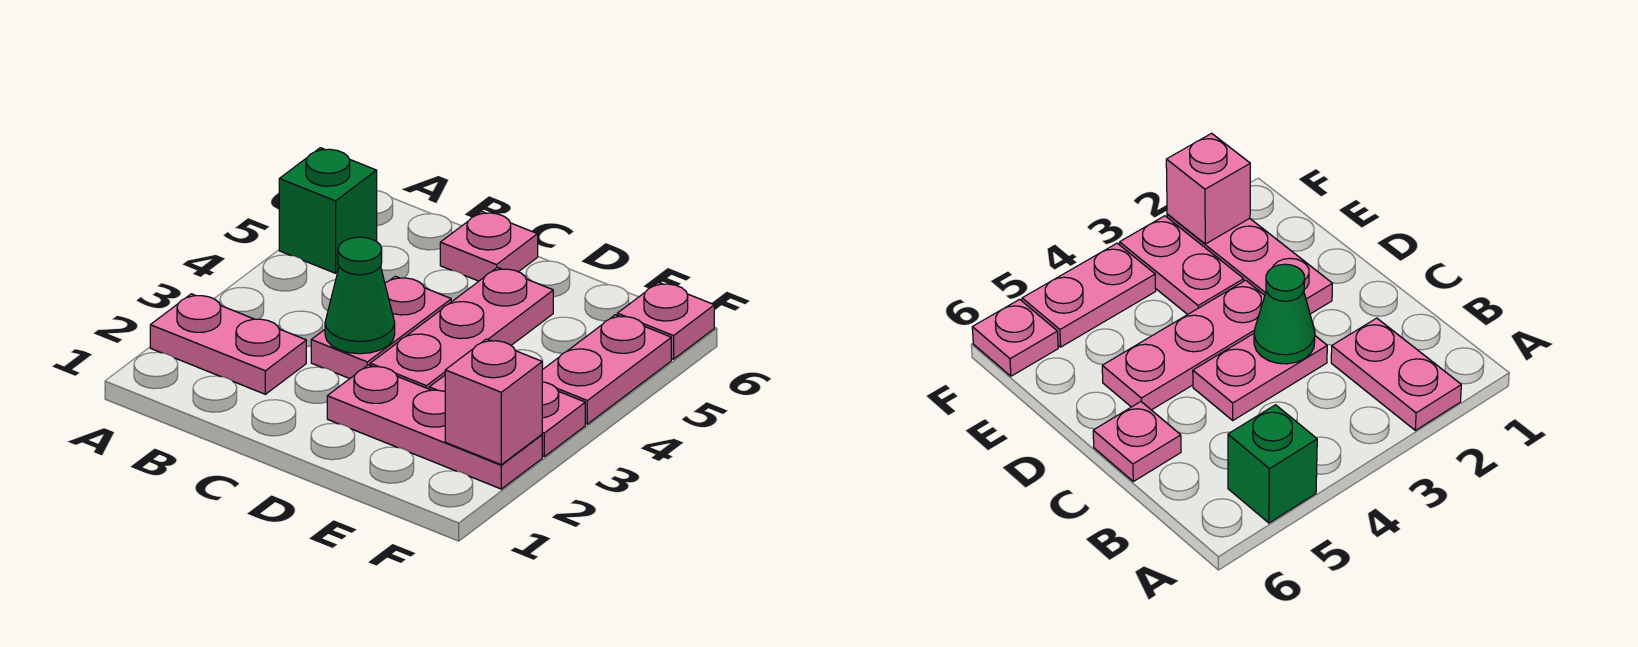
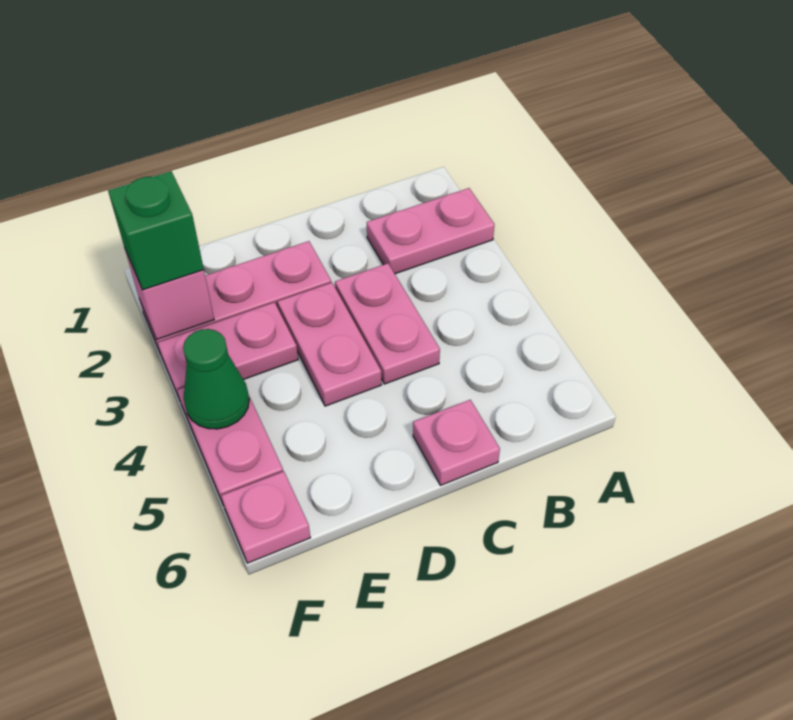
green 1x1 brick [279,148,377,273] -> green 1x1 brick moved to [108,171,204,290]
green 1x1 cone [325,237,395,354] -> green 1x1 cone moved to [183,329,249,429]
pink 1x3 plate [370,267,553,389] -> pink 1x2 plate [277,282,382,406]

